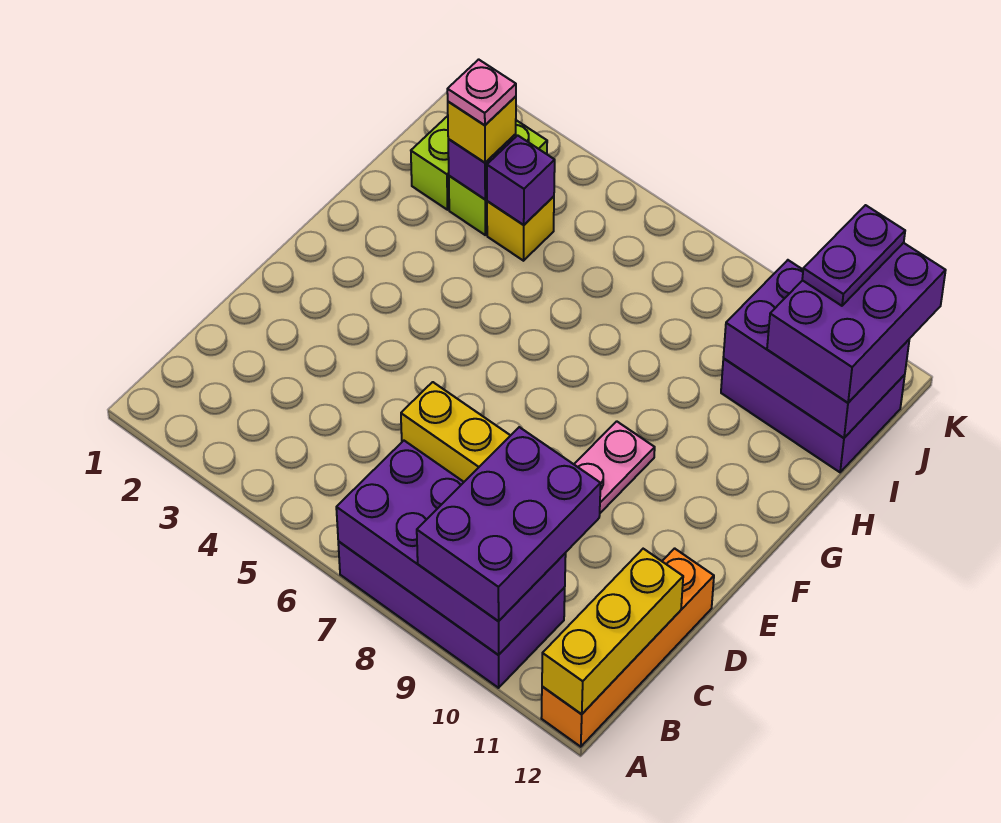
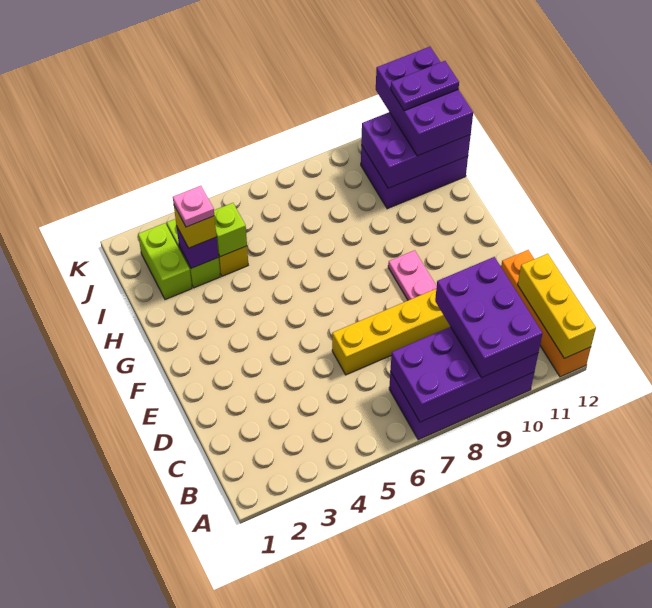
purple 1x1 brick [487,135,555,225] -> lime 1x1 brick [214,203,247,257]
purple 1x2 plate [802,205,905,306] -> purple 1x2 plate turned to [391,61,459,111]

